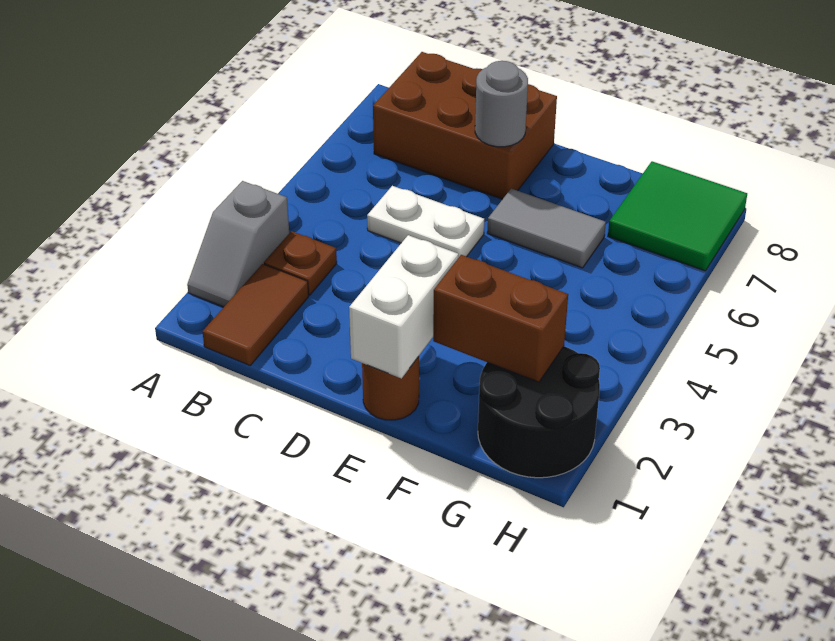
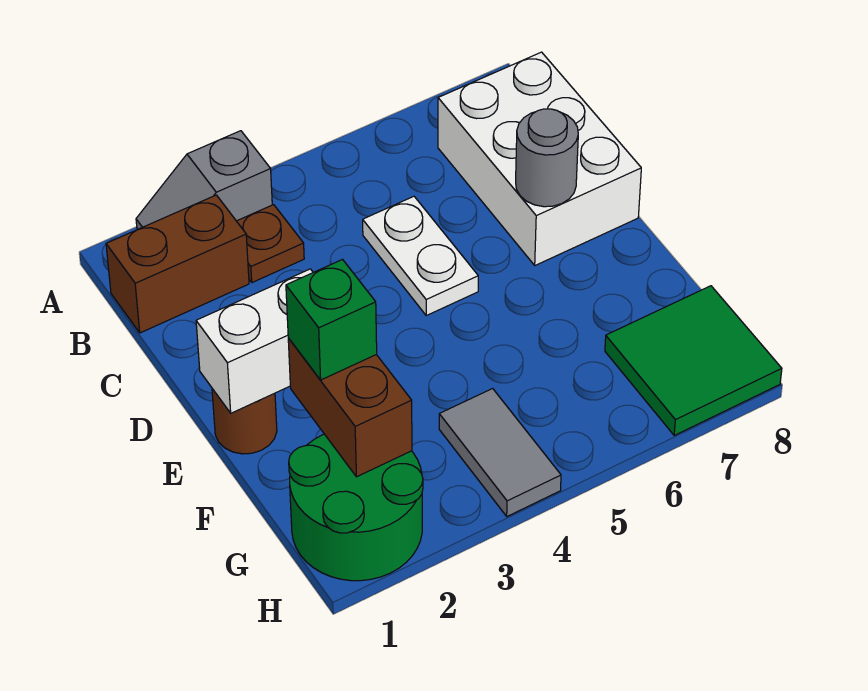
brown 1x2 tile [202,264,309,365] -> brown 1x2 brick [106,195,249,333]
brown 2x3 brick [373,52,557,199] -> white 2x3 brick [438,52,641,265]
grey 1x2 tile [487,189,606,268] -> grey 1x2 tile moved to [439,389,561,516]
none -> green 1x1 brick [286,260,377,380]
black 2x2 round brick [478,346,600,478] -> green 2x2 round brick [289,434,423,581]

